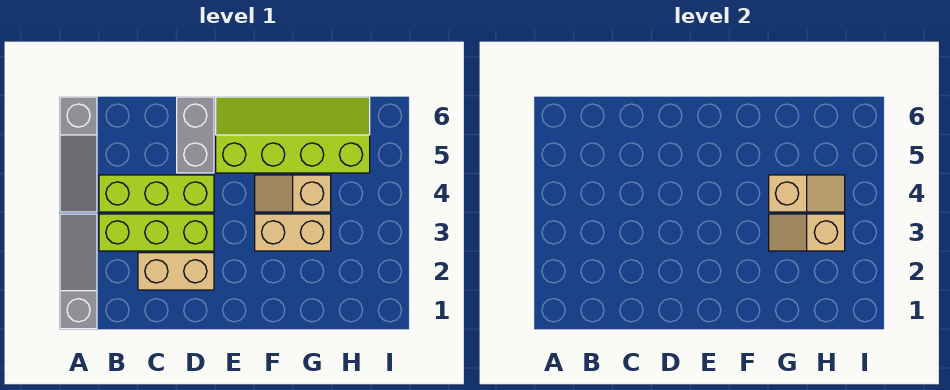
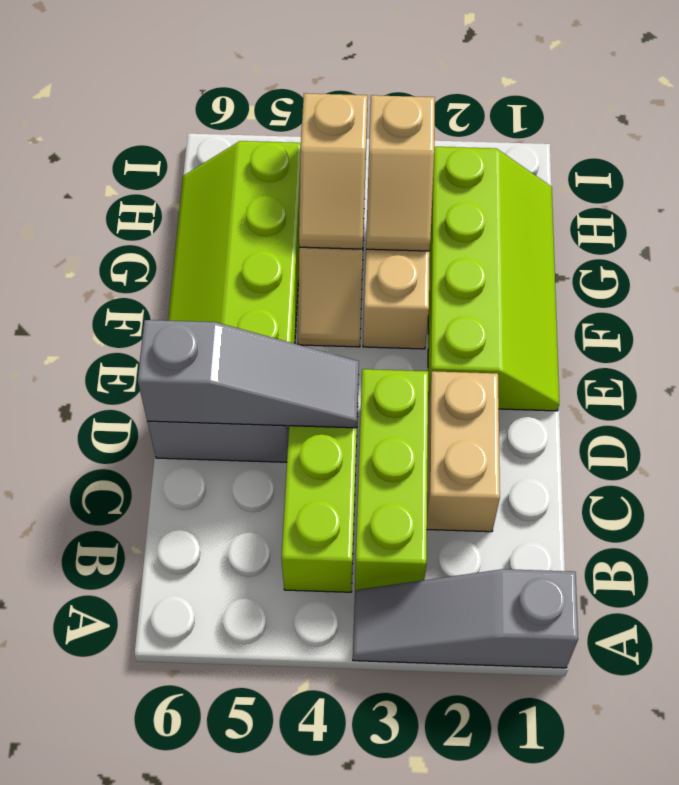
grey 1x3 slope [60,97,97,212] -> grey 1x3 slope moved to [138,320,359,428]
none -> lime 2x4 slope [428,147,559,411]
tan 1x2 slope [769,175,845,212] -> tan 1x2 slope turned to [299,93,368,249]

